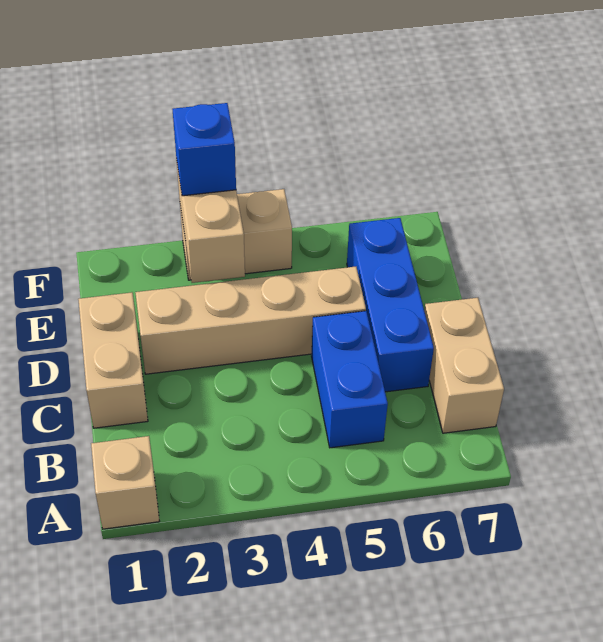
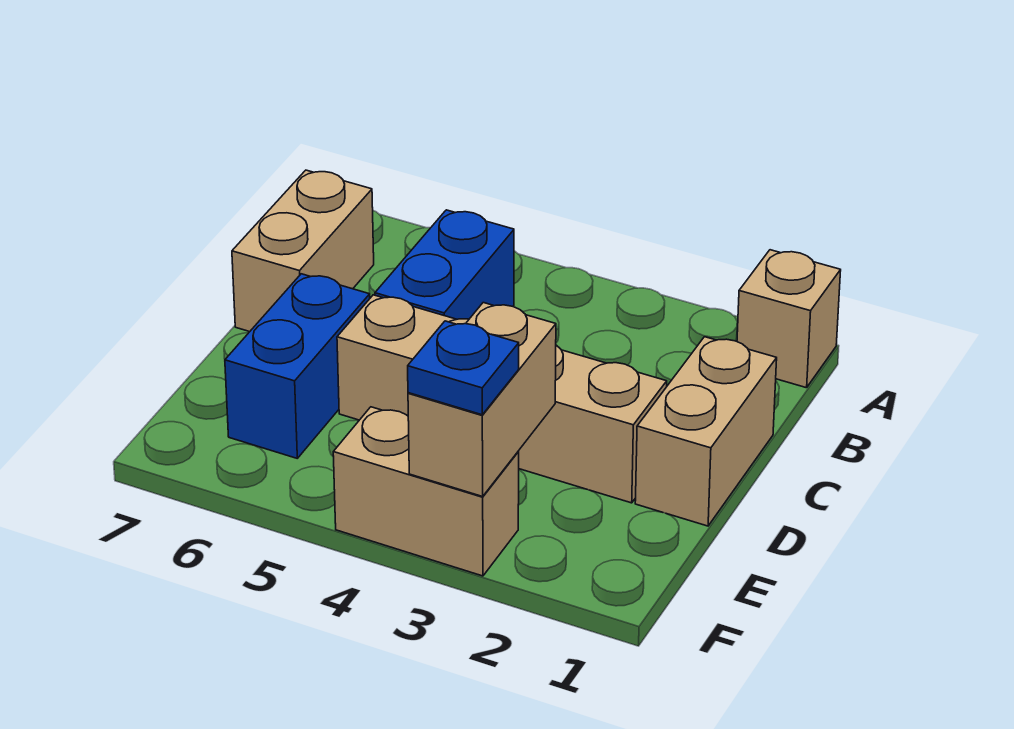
blue 1x3 brick [347,218,434,392] -> blue 1x2 brick [225,274,370,458]
blue 1x1 brick [173,103,236,196] -> blue 1x1 plate [408,321,519,415]

